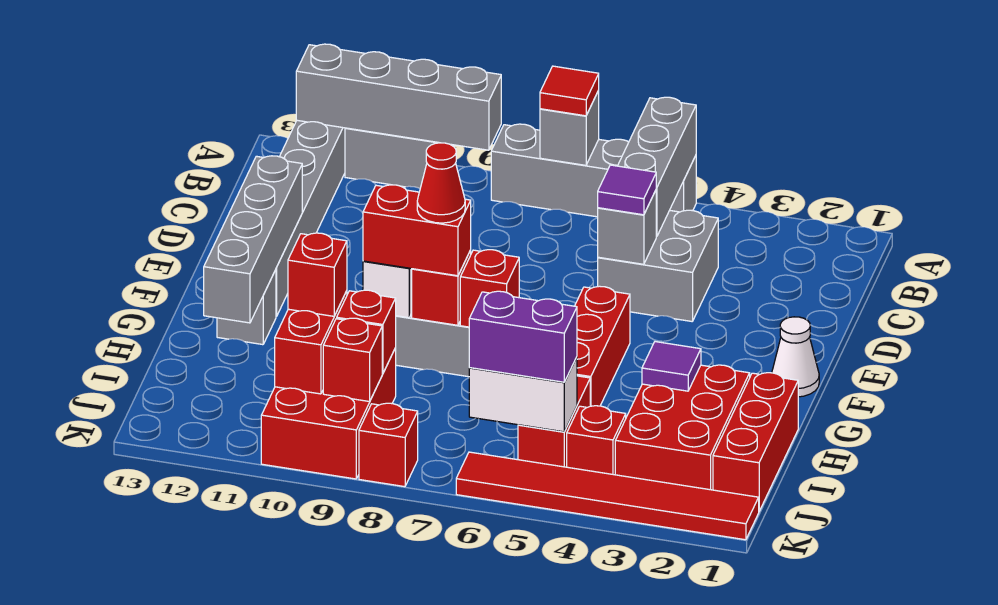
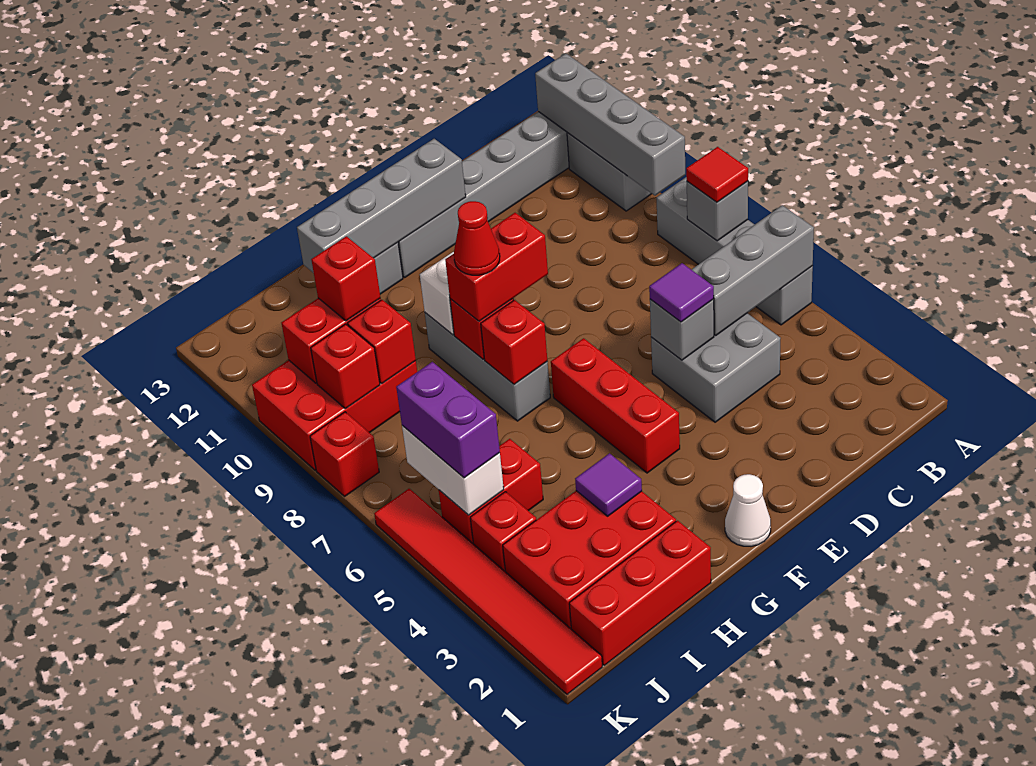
red 1x3 brick [575,286,630,406] -> red 1x3 brick turned to [551,338,680,473]
red 1x2 brick [363,185,471,276] -> red 1x2 brick turned to [445,213,548,321]

